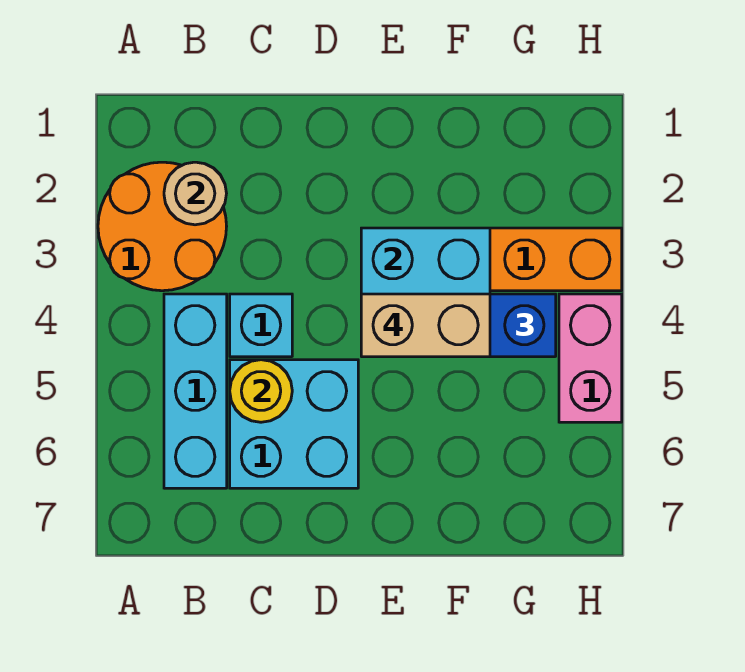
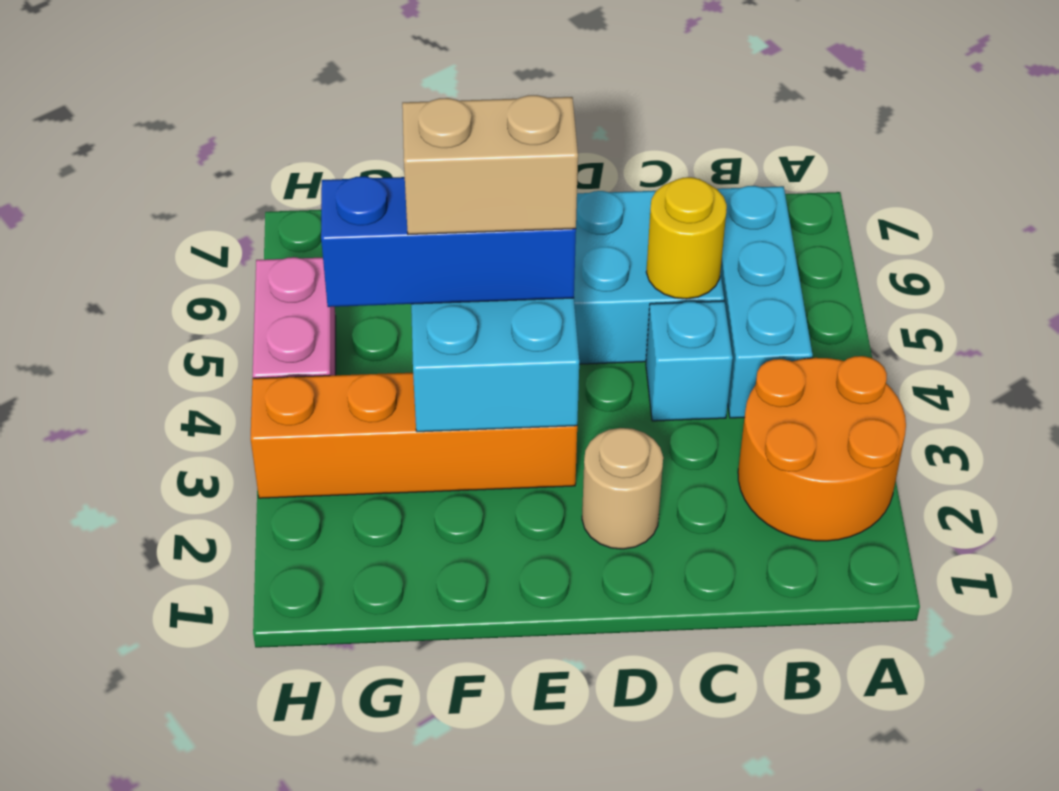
tan 1x1 round brick [164,162,226,225] -> tan 1x1 round brick moved to [582,428,663,549]

